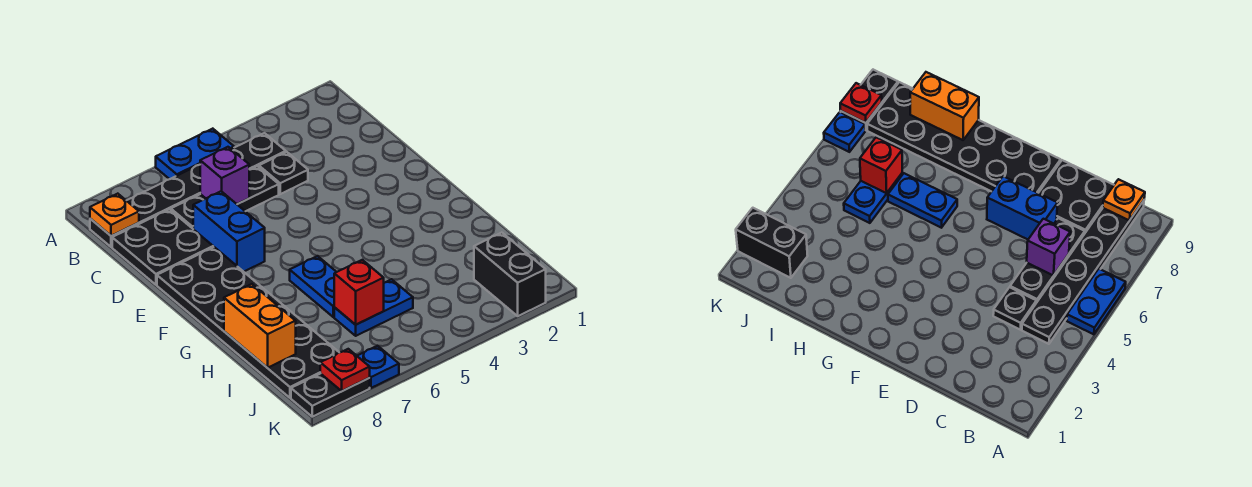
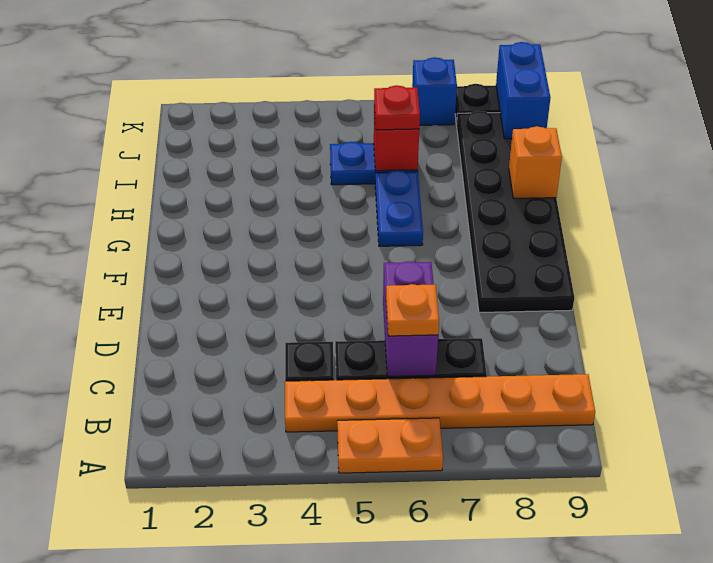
blue 1x2 plate [156,129,234,179] -> orange 1x2 plate [337,418,443,473]
black 1x6 plate [90,133,286,247] -> orange 1x6 plate [285,374,595,432]
orange 1x1 plate [90,194,139,236] -> orange 1x1 plate moved to [386,284,439,336]
purple 1x1 brick [200,147,249,204] -> purple 1x2 brick [383,261,438,377]
black 2x2 plate [112,209,213,285] -> none
blue 1x2 brick [193,191,265,272] -> blue 1x2 brick moved to [496,42,550,139]
orange 1x2 brick [224,284,296,368] -> orange 1x1 brick [509,126,562,198]
black 1x2 brick [474,233,546,316] -> none
blue 1x1 plate [357,346,399,388] -> blue 1x1 brick [412,57,457,125]
red 1x1 plate [320,349,370,391] -> red 1x1 plate moved to [374,85,420,130]

